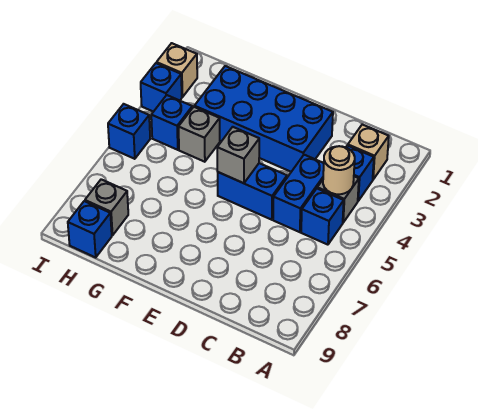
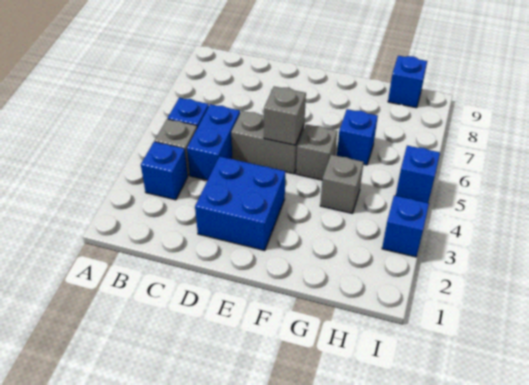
tan 1x1 brick [348,124,389,179] -> none
tan 1x1 round brick [323,146,355,194] -> none
blue 2x4 brick [194,66,333,172] -> blue 2x2 brick [195,156,286,251]
blue 1x2 brick [218,163,287,220] -> grey 1x2 brick [231,111,304,174]
blue 1x1 brick [151,95,192,150] -> blue 1x1 brick moved to [337,109,378,165]
grey 1x1 brick [85,179,128,235] -> grey 1x1 brick moved to [296,124,337,180]
tan 1x1 brick [157,43,197,97] -> none

